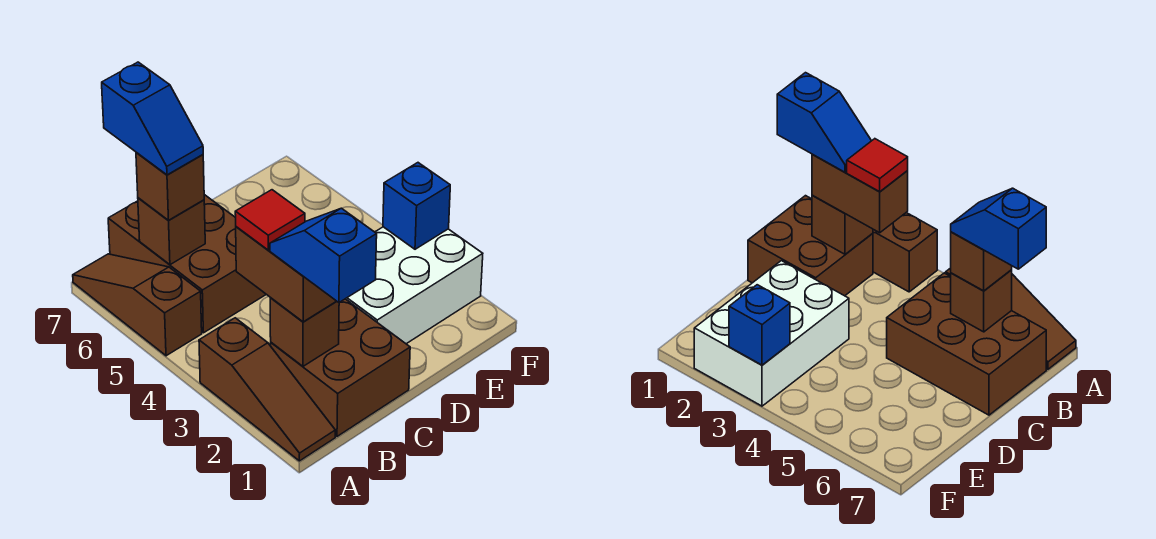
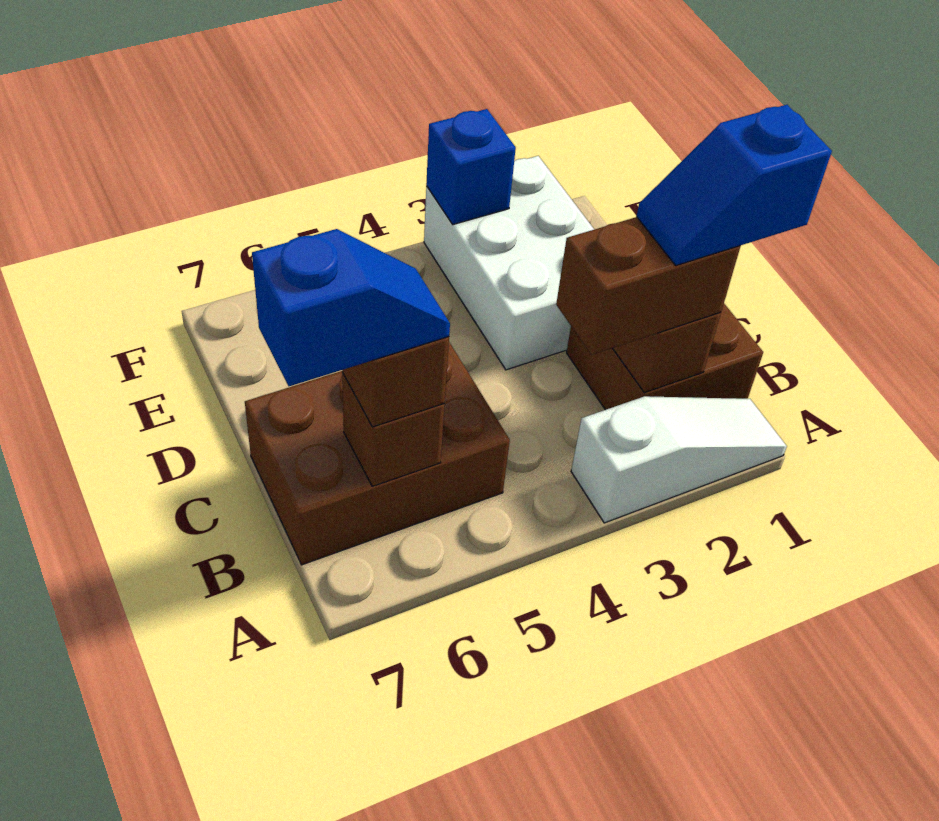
brown 1x3 slope [199,318,335,461] -> white 1x3 slope [571,396,787,523]
brown 1x3 slope [73,254,202,356] -> none
red 1x1 tile [235,190,305,250] -> none

